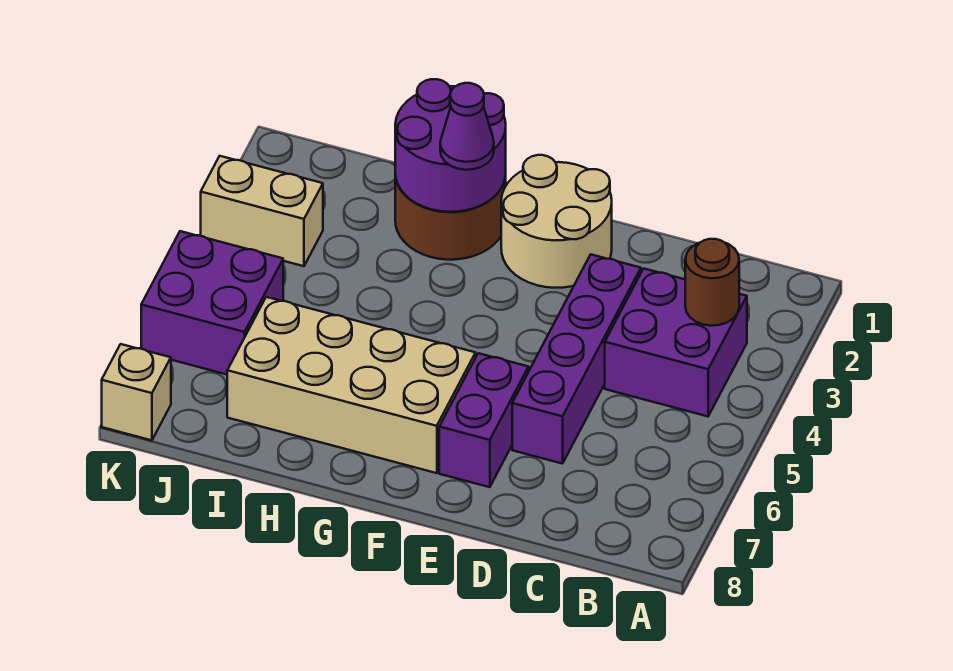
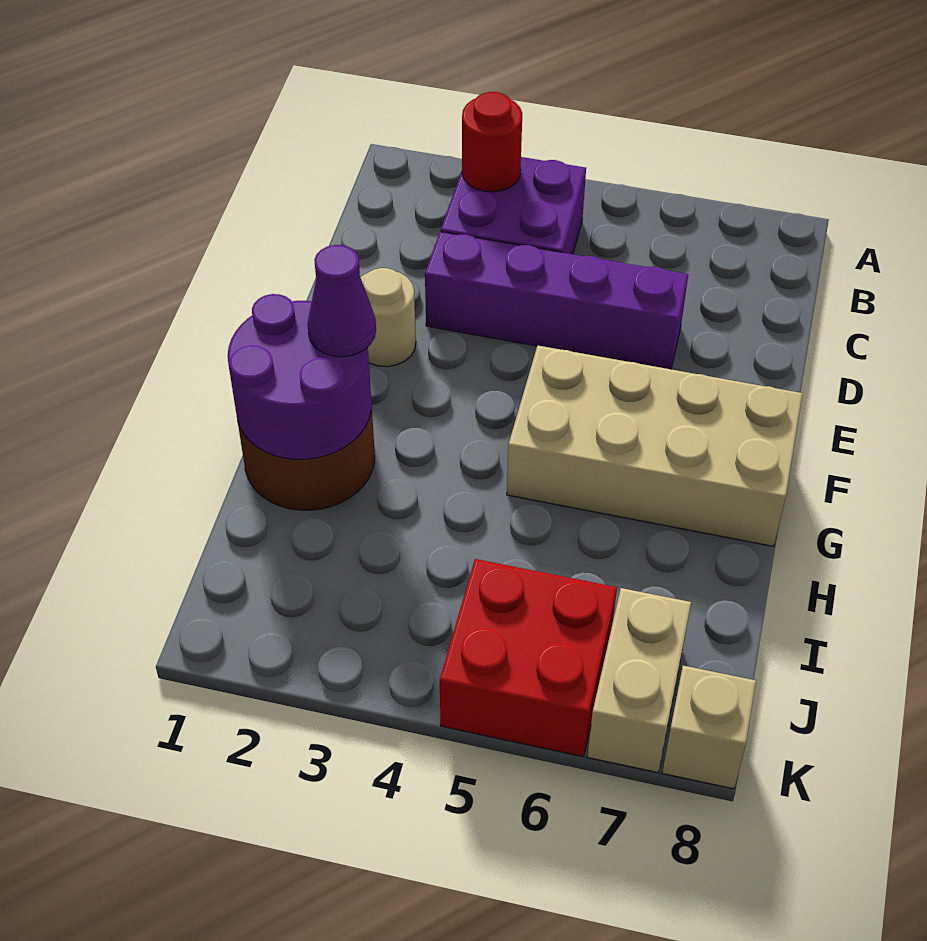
brown 1x1 round brick [685,239,739,326] -> red 1x1 round brick [462,92,522,192]
tan 2x2 round brick [501,155,612,288] -> tan 1x1 round brick [360,268,416,367]
purple 1x2 brick [439,353,529,487] -> none
tan 2x4 brick [227,297,476,473] -> tan 2x4 brick turned to [507,346,803,546]
tan 1x2 brick [201,156,323,266] -> tan 1x2 brick moved to [587,588,691,773]
purple 2x2 brick [141,231,283,374] -> red 2x2 brick [440,559,617,757]

